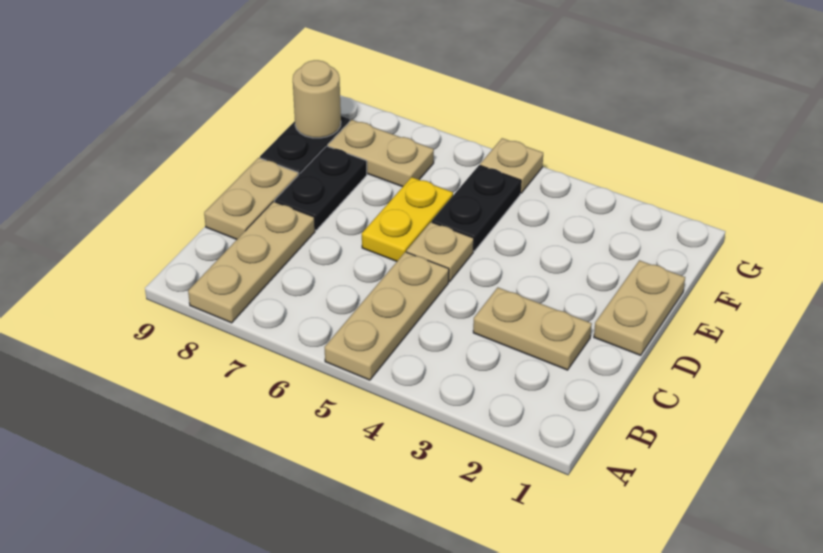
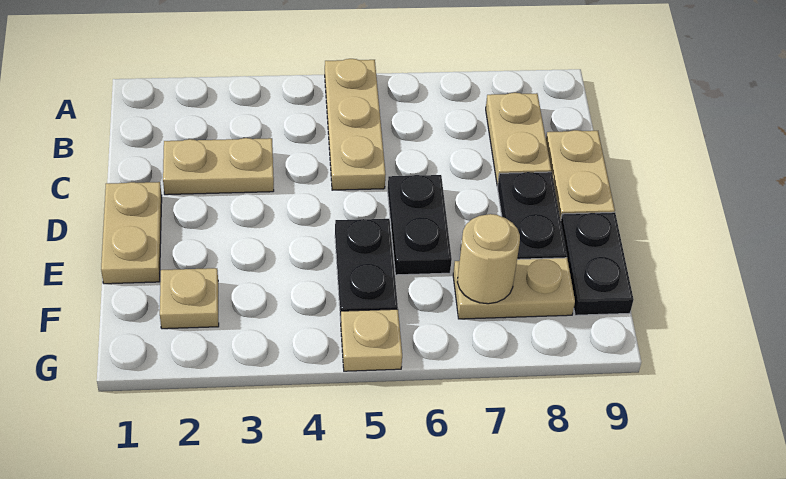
tan 1x3 plate [188,202,315,323] -> tan 1x2 plate [486,93,551,186]
tan 1x1 plate [406,222,474,282] -> tan 1x1 plate moved to [160,268,219,329]
yellow 1x2 plate [362,177,453,261] -> black 1x2 plate [388,175,452,275]
tan 1x1 round brick [293,60,341,138] -> tan 1x1 round brick moved to [457,214,520,304]

